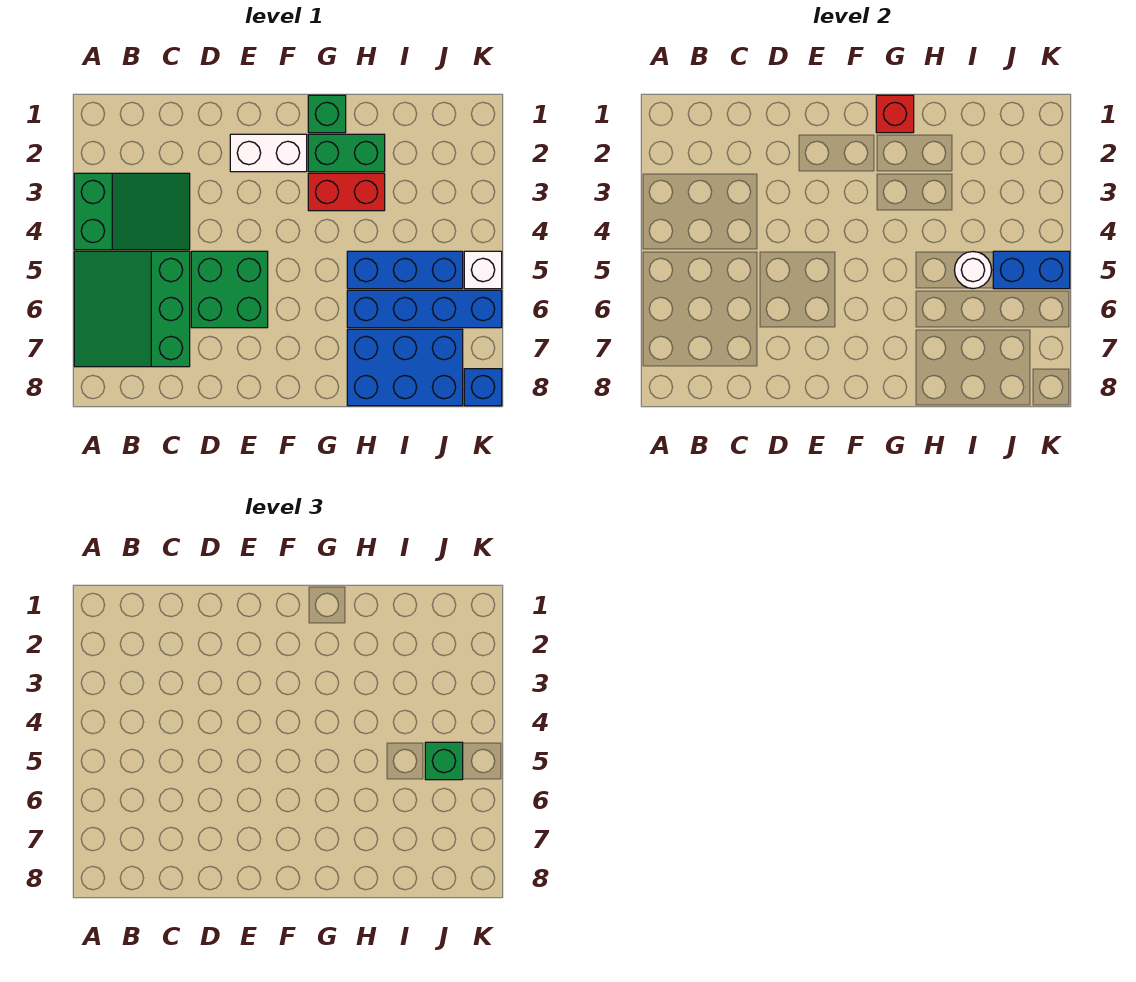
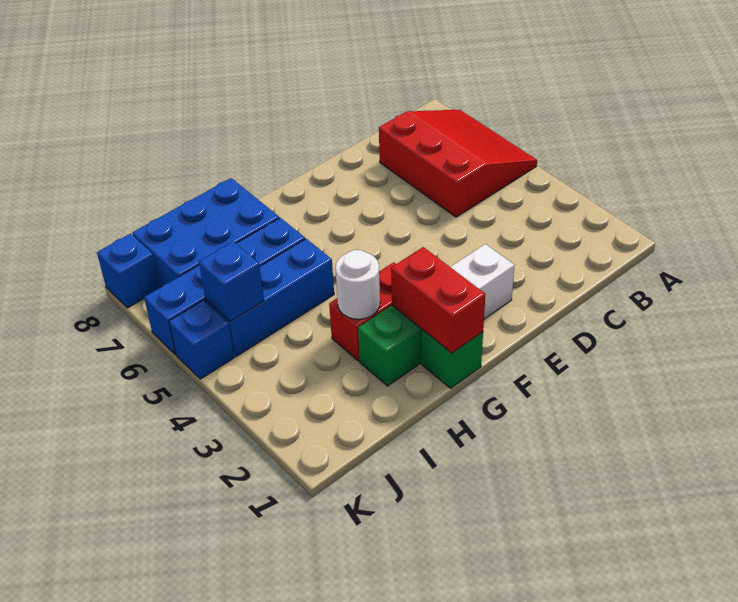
green 2x3 slope [74,173,190,250] -> none
green 3x3 slope [74,251,190,367] -> red 3x3 slope [379,110,537,217]
green 2x2 brick [191,251,268,328] -> none
red 1x1 brick [876,95,914,133] -> red 1x2 brick [391,247,485,353]
white 1x1 round brick [955,252,992,289] -> white 1x1 round brick moved to [335,250,380,319]
blue 1x2 brick [993,251,1070,289] -> blue 1x1 brick [199,241,264,321]
green 1x1 brick [425,742,463,780] -> none
white 1x1 brick [464,251,502,289] -> blue 1x1 brick [169,300,234,379]

